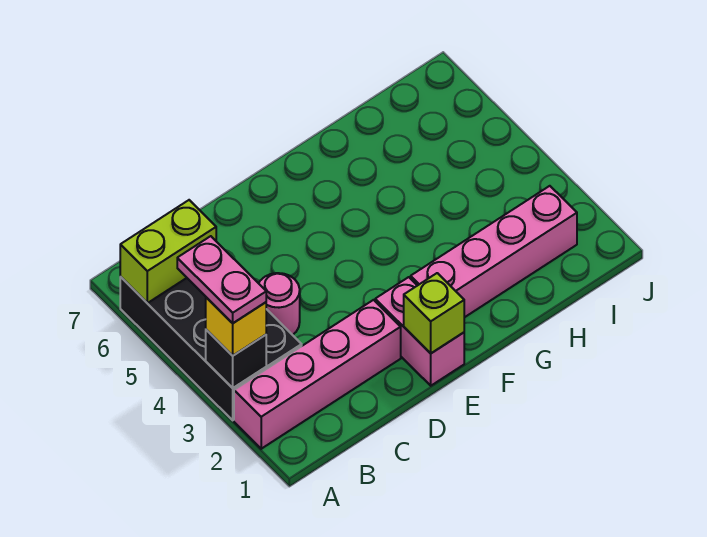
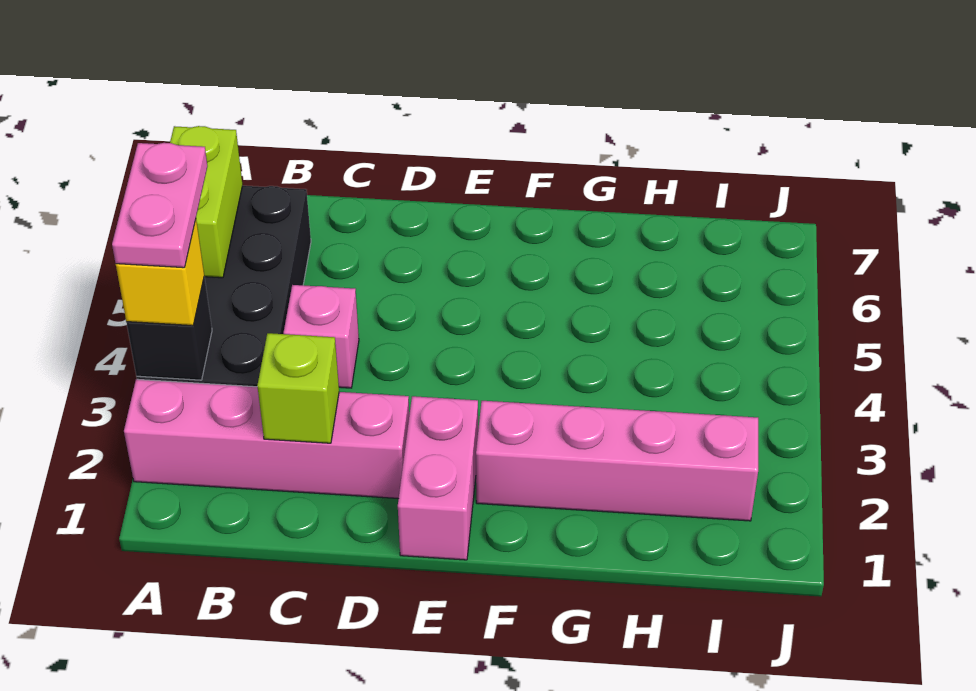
lime 1x2 brick [120,200,216,303] -> lime 1x2 brick turned to [170,126,243,278]
pink 1x1 round brick [259,273,300,335] -> pink 1x1 brick [284,285,359,388]
lime 1x1 brick [404,273,464,353] -> lime 1x1 brick moved to [257,333,339,443]

